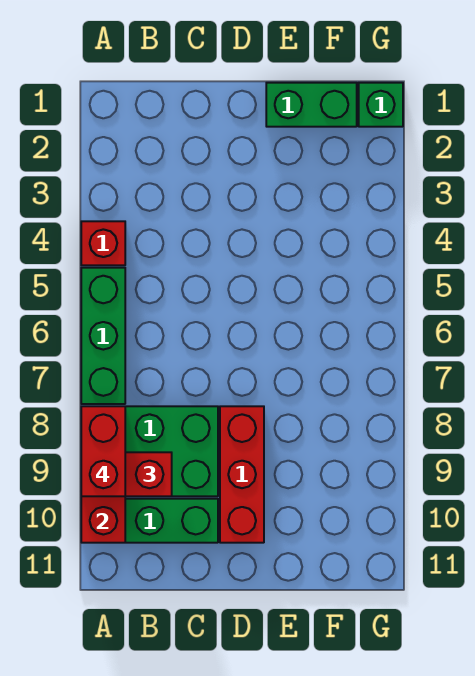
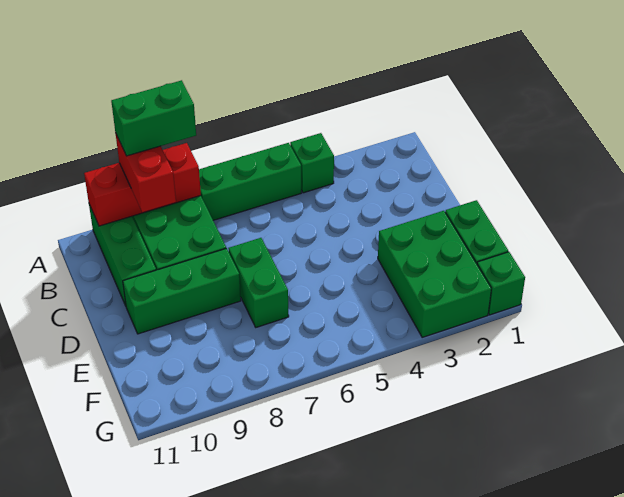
red 1x1 brick [81,221,125,265] -> green 1x1 brick [290,133,334,193]
red 1x2 brick [81,406,125,496] -> green 1x2 brick [111,80,196,156]
none -> green 1x2 brick [229,238,289,327]
red 1x3 brick [220,406,264,543] -> green 1x3 brick [123,248,241,334]
none -> green 2x3 brick [378,211,491,337]

